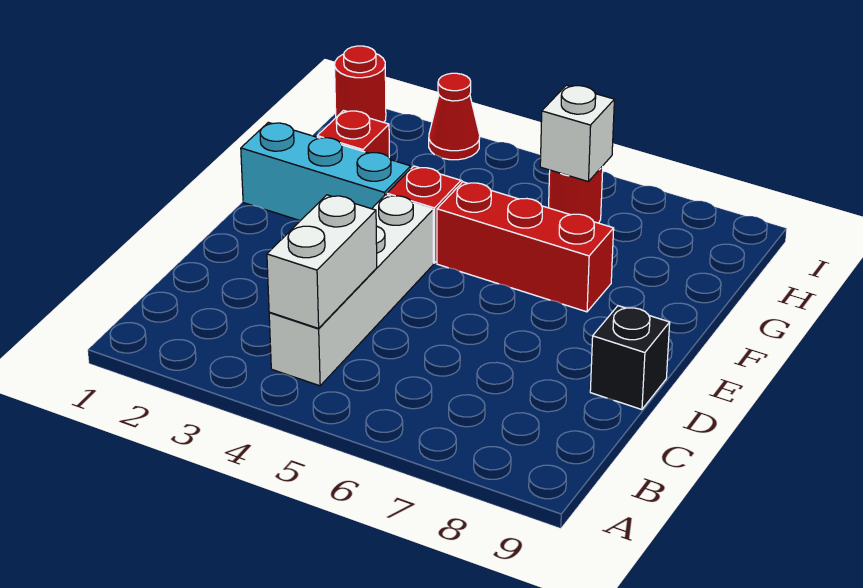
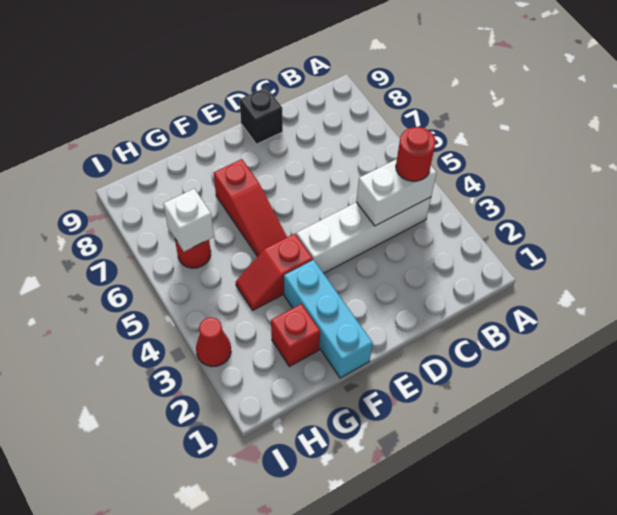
red 1x3 brick [437,182,614,312] -> red 1x3 slope [214,159,287,257]
red 1x1 round brick [335,46,386,122] -> red 1x1 round brick moved to [396,127,436,181]

